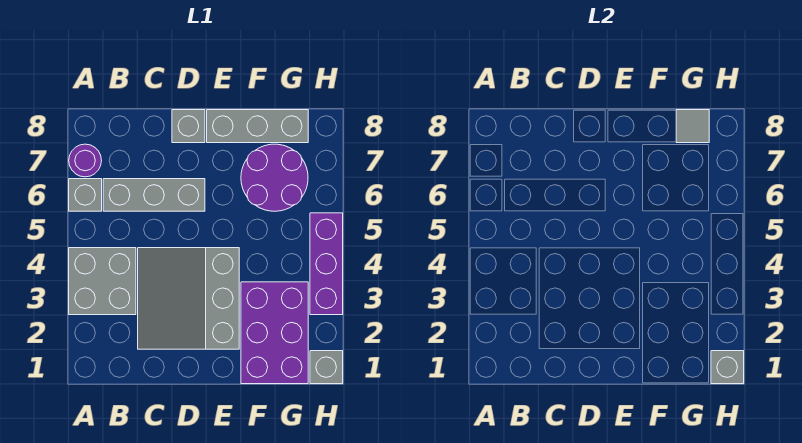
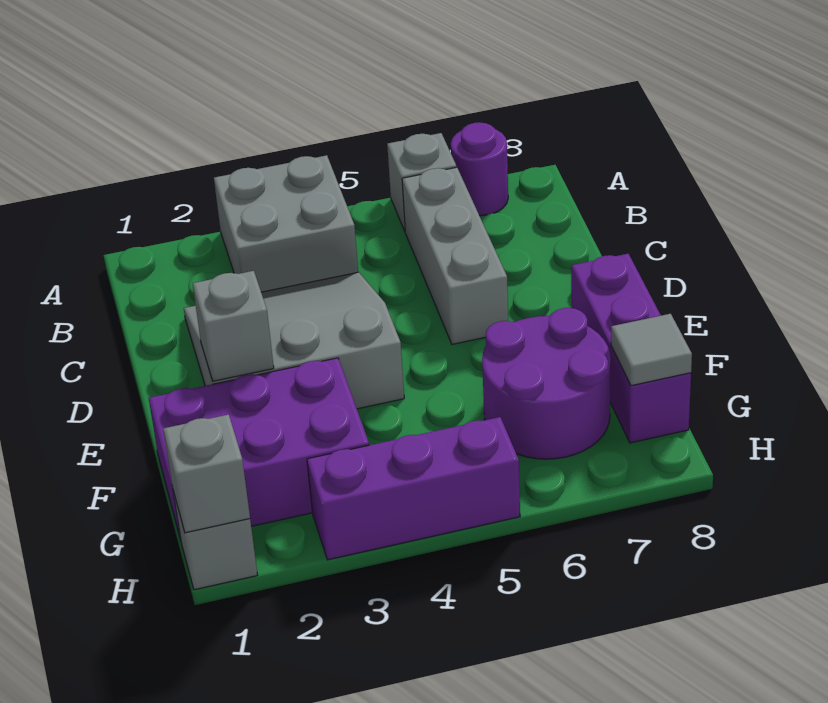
grey 1x1 brick [172,110,205,143] -> grey 1x1 brick moved to [193,271,274,381]
grey 1x3 brick [207,110,308,143] -> purple 1x3 brick [571,254,691,443]

